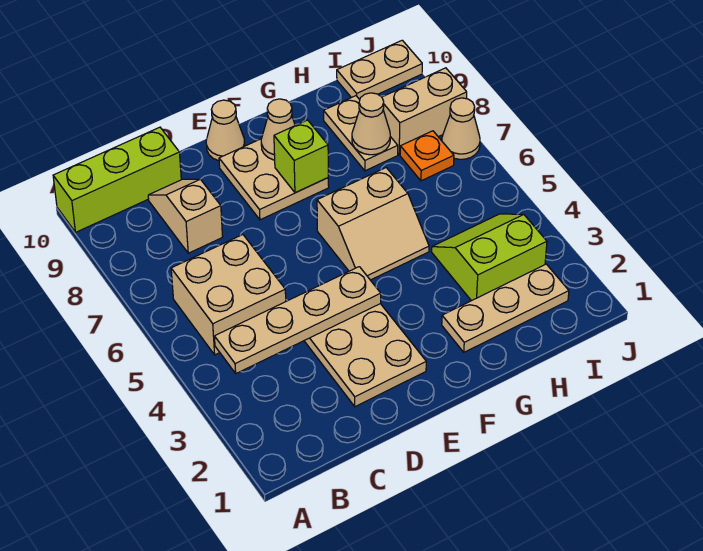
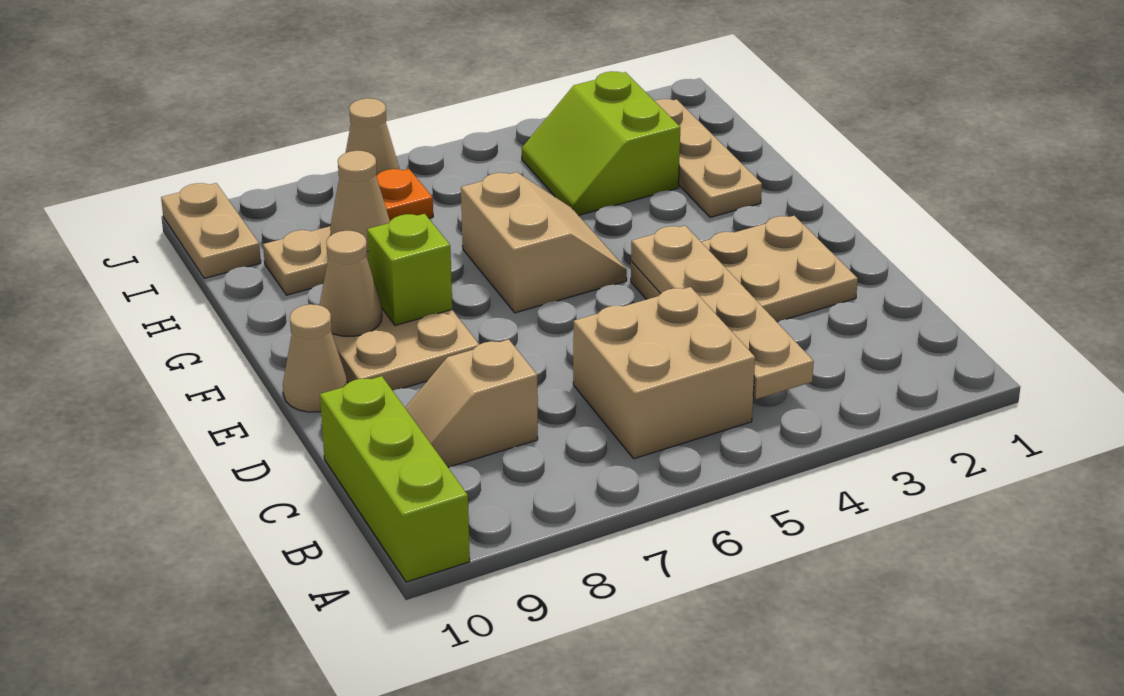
tan 1x2 brick [382,68,467,155] -> none

